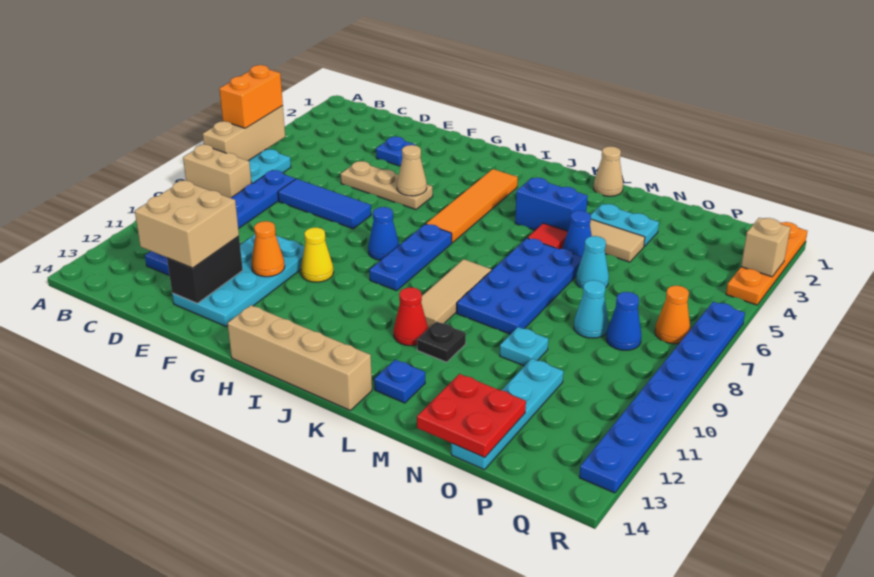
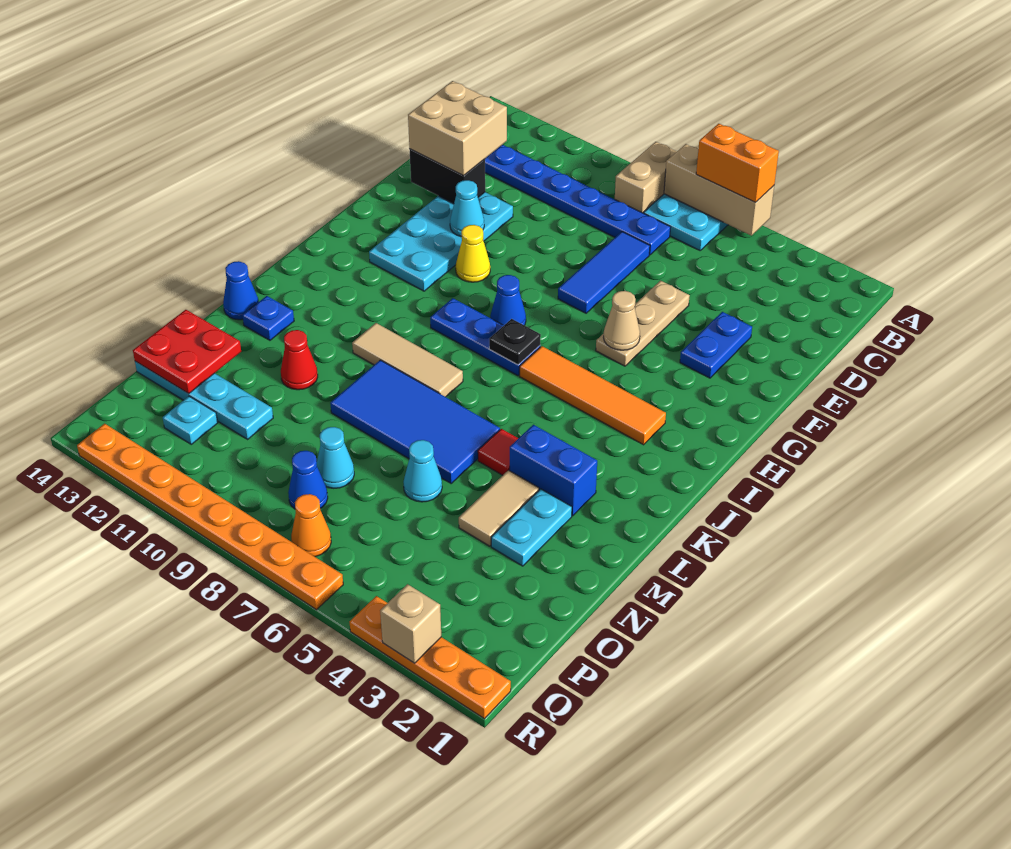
blue 1x1 plate [376,137,415,166] -> blue 1x2 plate [680,312,752,378]
cyan 2x4 plate [172,234,305,326] -> cyan 2x4 plate turned to [369,192,513,291]
orange 1x1 cone [251,221,285,277] -> cyan 1x1 cone [450,180,484,237]
tan 1x4 brick [228,305,372,410] -> none
blue 1x2 brick [515,178,588,231] -> blue 1x2 brick turned to [510,425,597,516]
red 1x1 cone [394,287,428,346] -> red 1x1 cone moved to [281,330,318,390]
tan 1x1 cone [594,146,623,196] -> none
blue 2x4 plate [457,238,582,334] -> blue 2x4 tile [330,360,500,483]
black 1x1 plate [417,322,466,362] -> black 1x1 plate moved to [489,319,541,365]
blue 1x1 cone [562,211,592,257] -> blue 1x1 cone moved to [223,261,259,320]
cyan 1x1 plate [500,327,548,366] -> cyan 1x1 plate moved to [163,396,218,444]
blue 1x8 plate [579,302,745,493] -> orange 1x8 plate [77,424,343,610]

